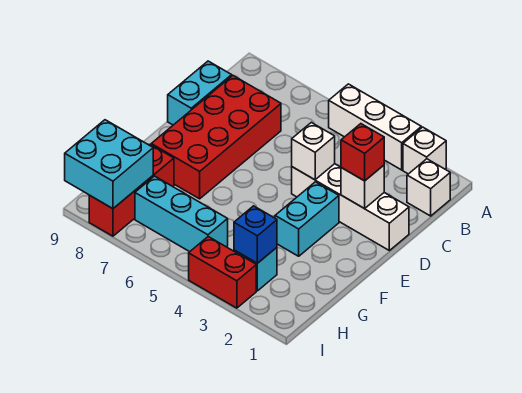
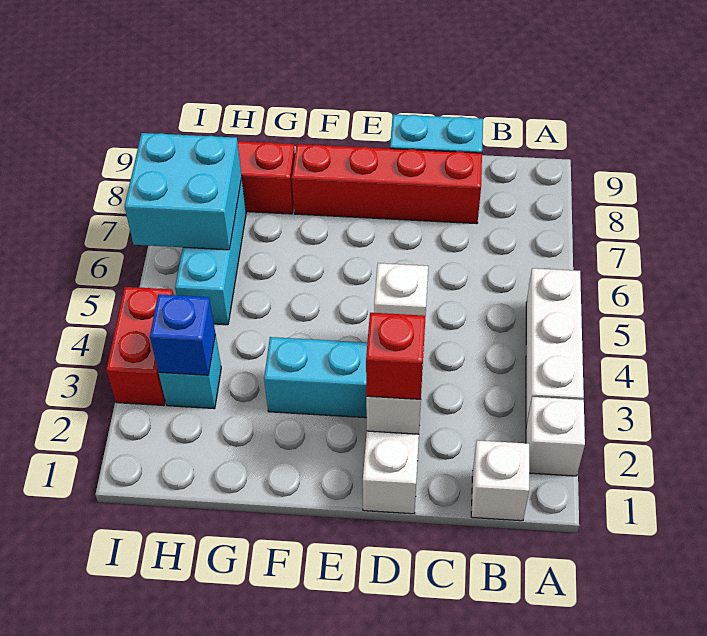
red 2x4 brick [151,76,281,199] -> red 1x4 brick [292,144,482,224]
cyan 2x2 brick [65,120,153,209] -> cyan 2x2 brick moved to [125,133,242,250]

